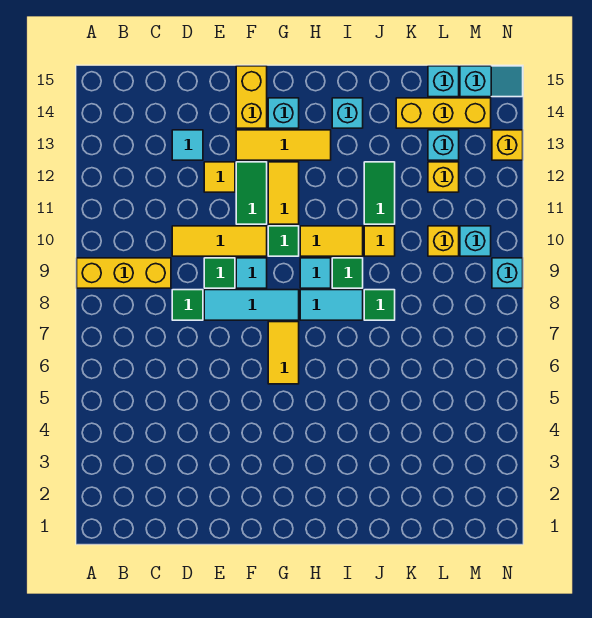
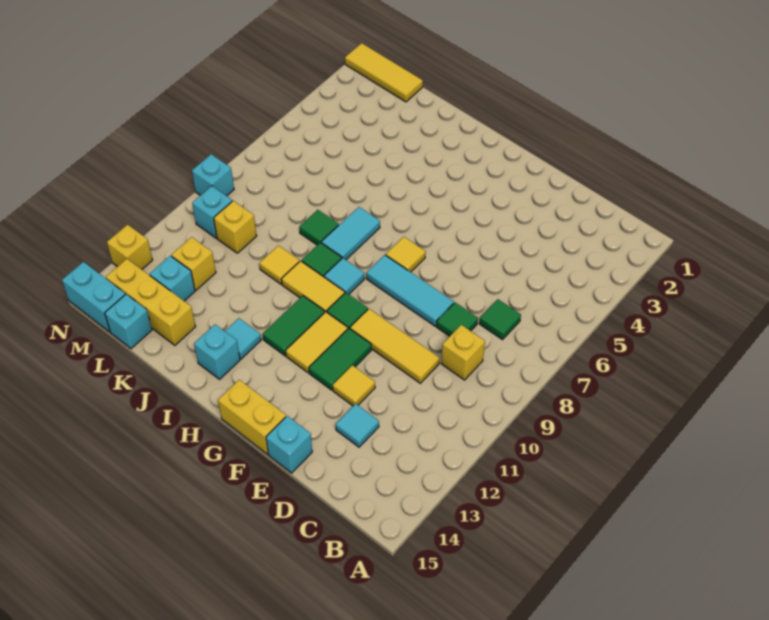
yellow 1x3 brick [77,258,171,288] -> yellow 1x1 brick [441,325,485,380]
green 1x1 tile [204,258,235,288] -> green 1x1 tile moved to [479,299,521,340]
cyan 1x1 tile [236,258,267,288] -> cyan 1x1 tile moved to [225,318,261,359]
yellow 1x3 tile [236,130,331,160] -> yellow 1x3 tile moved to [345,43,423,102]
yellow 1x2 brick [236,66,267,128] -> yellow 1x2 brick turned to [218,380,286,454]
yellow 1x2 tile [268,322,299,384] -> yellow 1x1 tile [386,237,426,272]
cyan 1x1 brick [268,98,299,128] -> cyan 1x1 brick moved to [266,416,312,473]
cyan 1x2 tile [300,290,363,320] -> cyan 1x2 tile turned to [321,207,380,260]
green 1x2 tile [364,162,395,224] -> green 1x2 tile moved to [263,296,325,356]
cyan 1x2 slope [460,66,523,97] -> cyan 1x2 brick [62,262,125,332]

